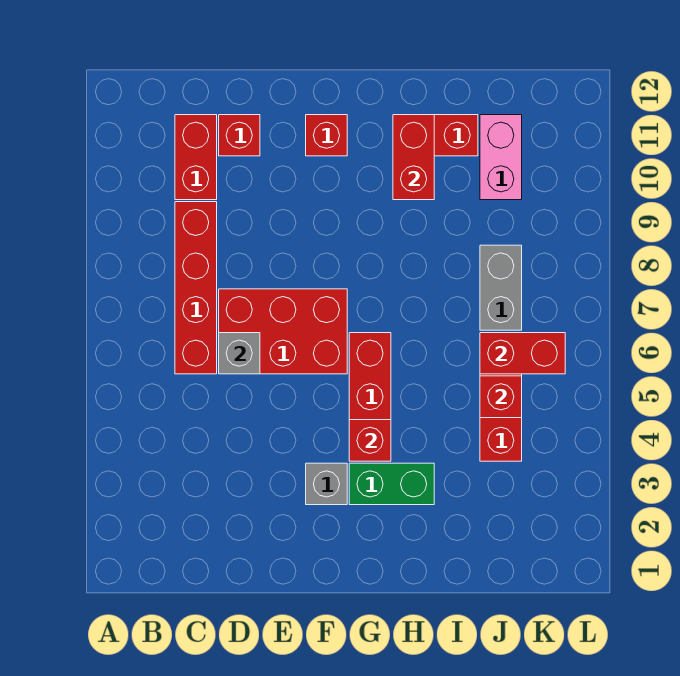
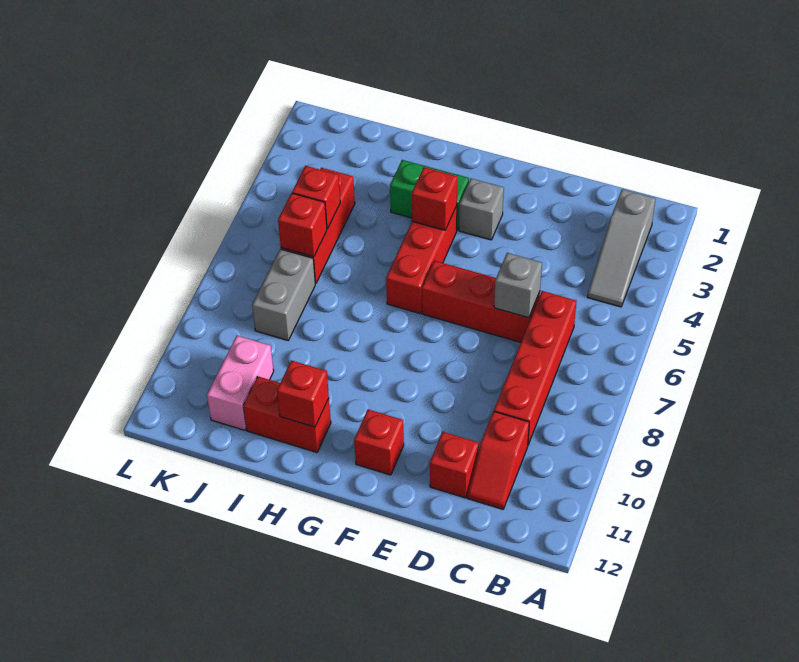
none -> grey 1x3 slope [587,189,656,307]
red 1x2 brick [175,115,217,200] -> red 1x2 slope [467,411,529,509]
red 2x3 brick [219,289,347,374] -> red 1x3 brick [422,261,540,342]
red 1x2 brick [393,115,434,200] -> red 1x1 brick [277,360,329,427]
red 1x2 brick [480,333,565,374] -> red 1x1 brick [278,193,327,257]

